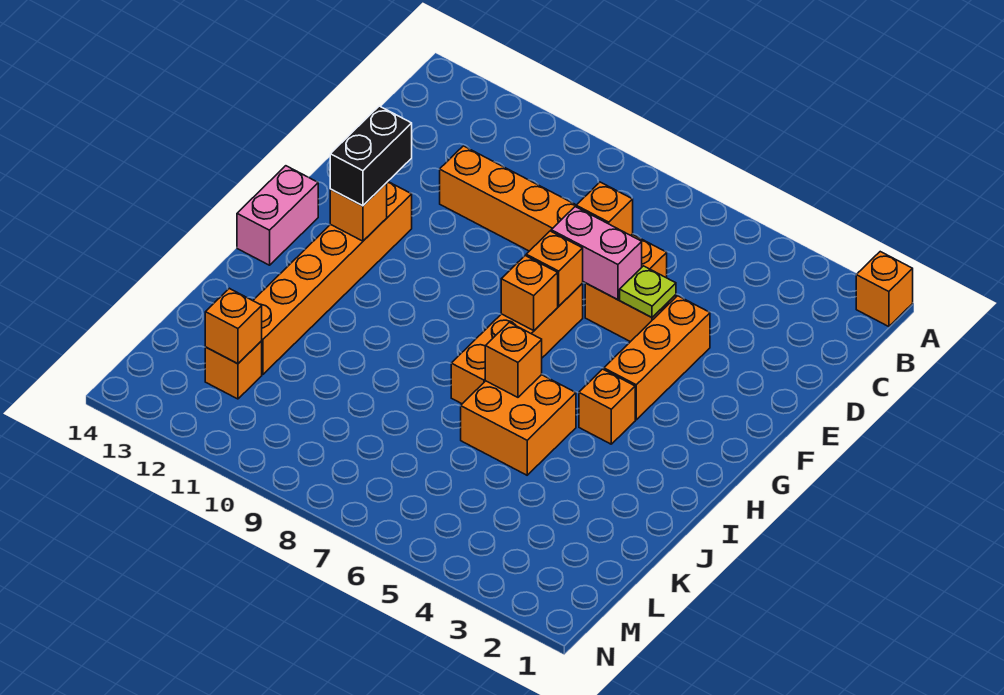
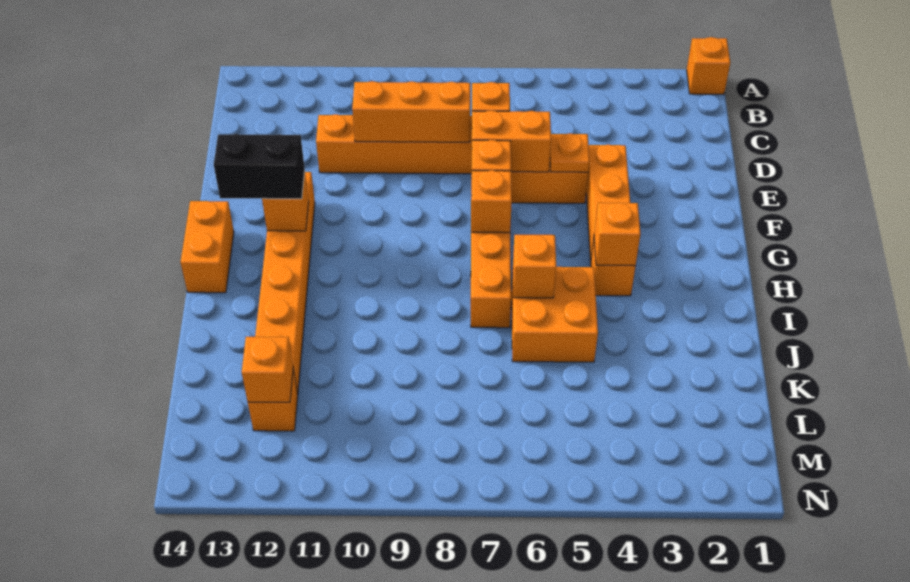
none -> orange 1x3 brick [352,81,470,142]
lime 1x1 plate [620,266,676,317] -> orange 1x1 plate [550,133,589,172]
pink 1x2 brick [551,207,642,300] -> orange 1x2 brick [472,110,551,172]
black 1x2 brick [330,106,412,206] -> black 1x2 brick turned to [214,134,305,199]
pink 1x2 brick [237,166,318,265] -> orange 1x2 brick [181,201,234,293]
none -> orange 1x1 brick [594,203,641,266]

